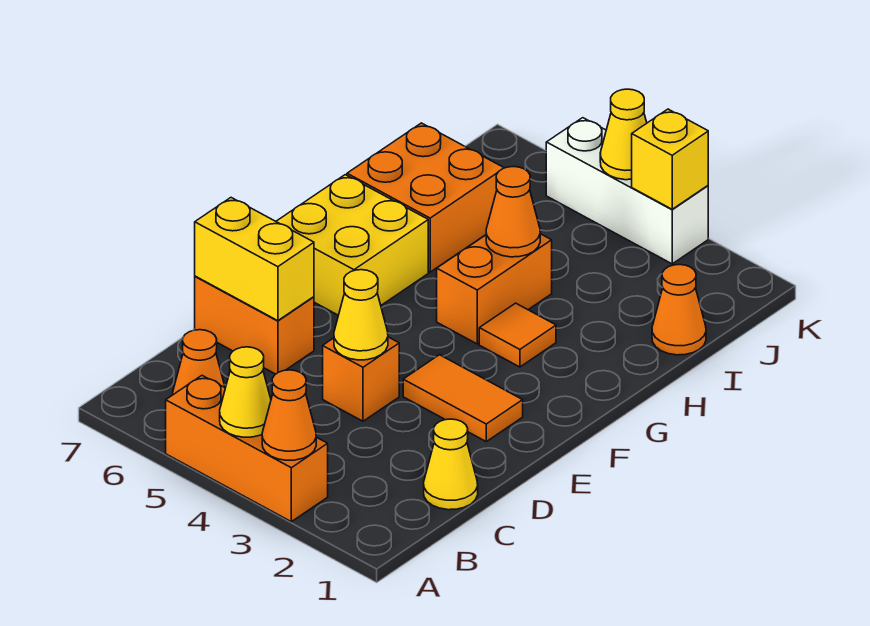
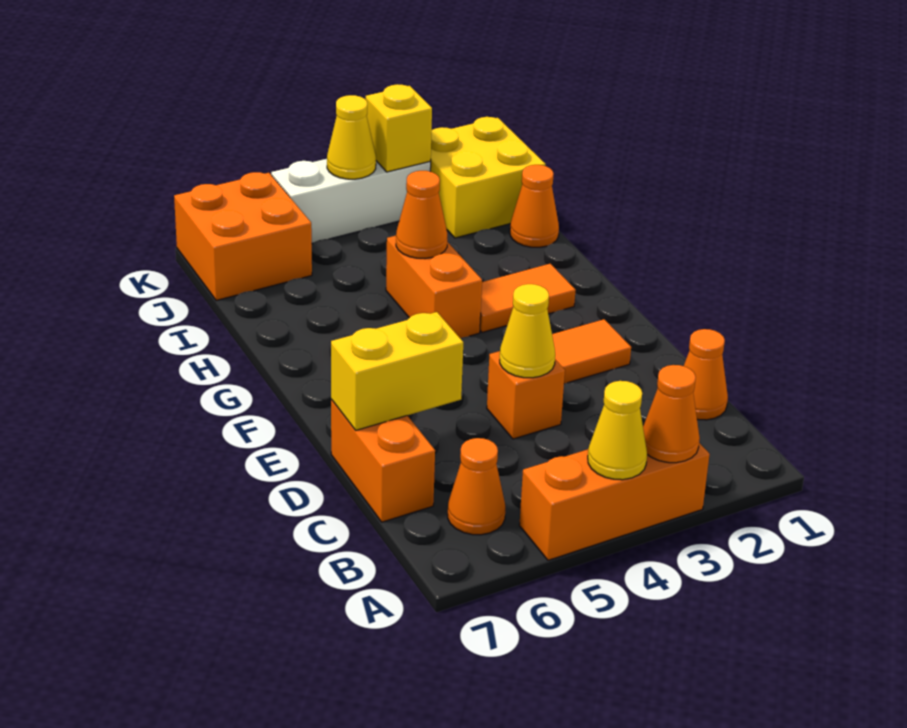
yellow 1x1 cone [424,419,478,510] -> orange 1x1 cone [684,329,728,420]
orange 1x2 brick [195,276,314,374] -> orange 1x2 brick turned to [331,400,435,522]
yellow 2x2 brick [276,175,428,315] -> yellow 2x2 brick moved to [430,117,545,238]
orange 1x1 tile [479,303,556,367] -> orange 1x2 tile [480,264,576,332]
orange 2x2 brick [347,123,504,272] -> orange 2x2 brick moved to [174,172,312,300]

